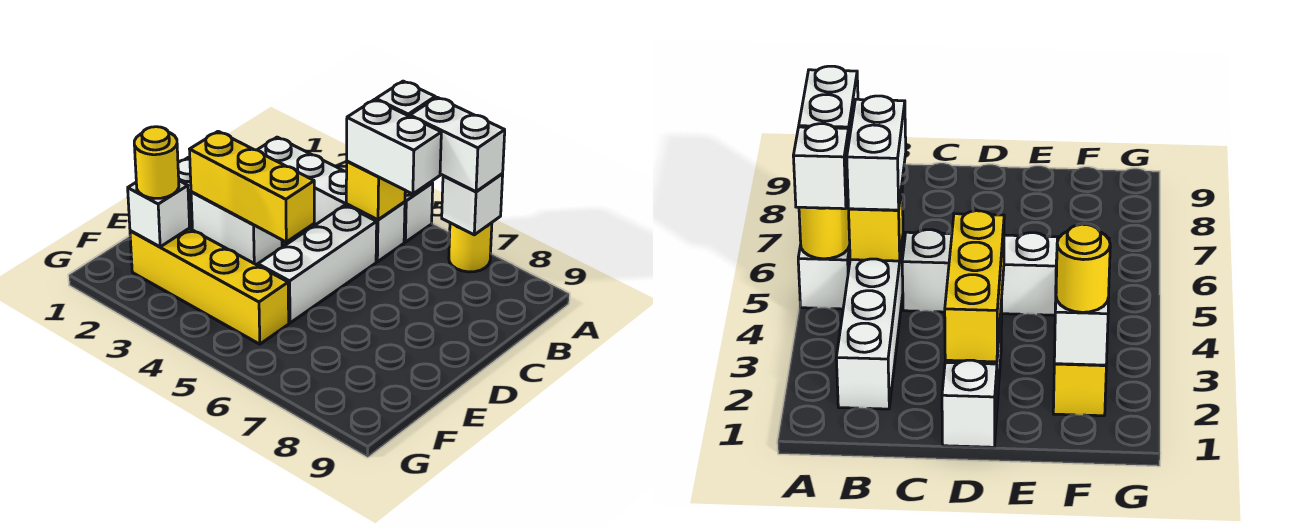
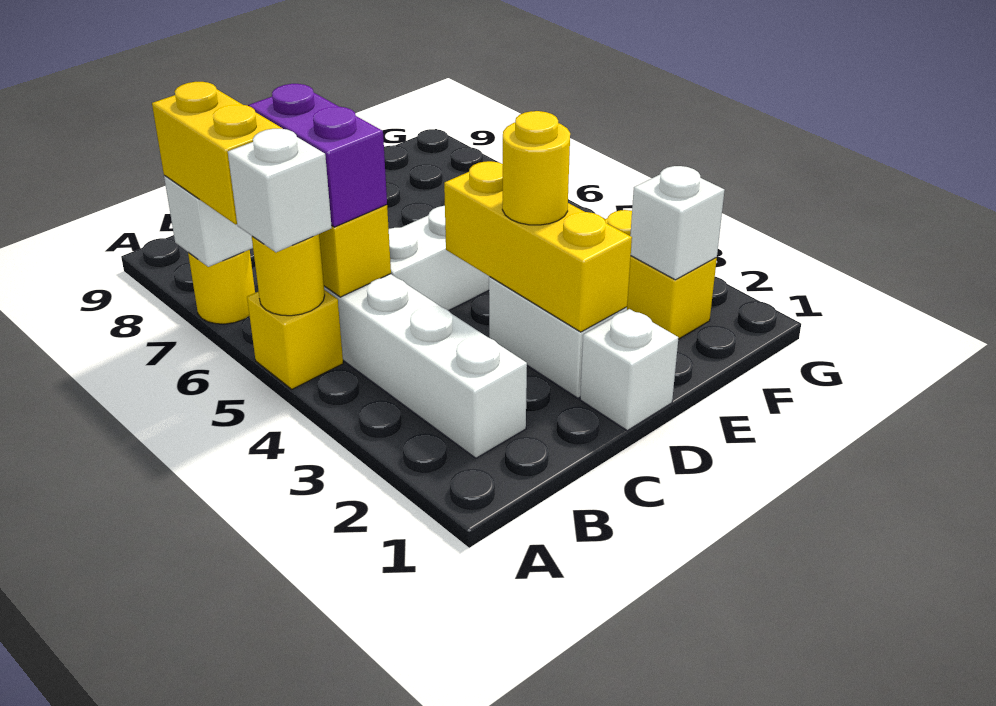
white 1x1 brick [404,182,433,242] -> yellow 1x1 brick [247,290,343,389]
white 1x2 brick [410,97,505,192] -> yellow 1x2 brick [152,82,283,224]
white 1x2 brick [347,100,441,194] -> purple 1x2 brick [248,84,387,227]
yellow 1x4 brick [130,228,289,344] -> yellow 1x2 brick [605,210,717,339]
yellow 1x1 round brick [134,127,179,198] -> yellow 1x1 round brick moved to [502,111,570,225]

